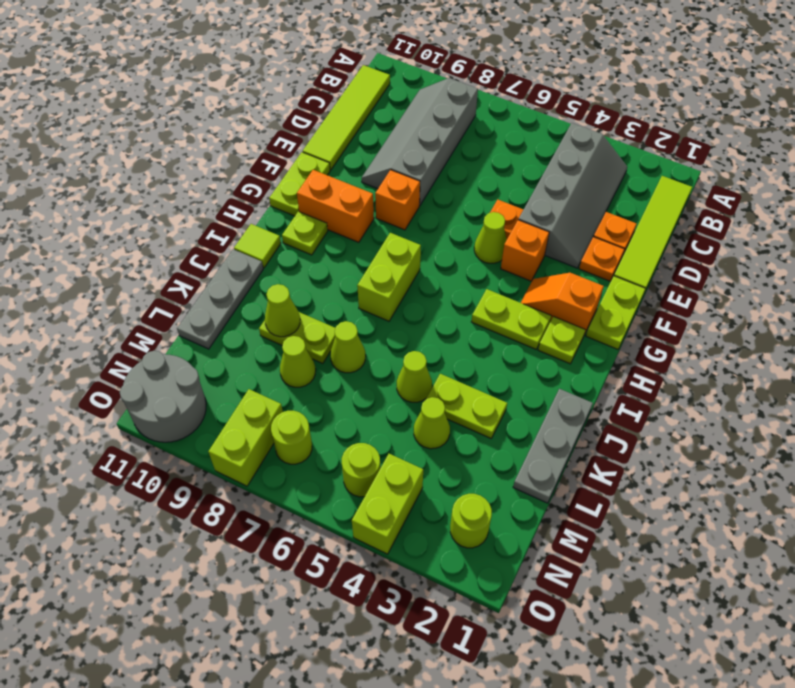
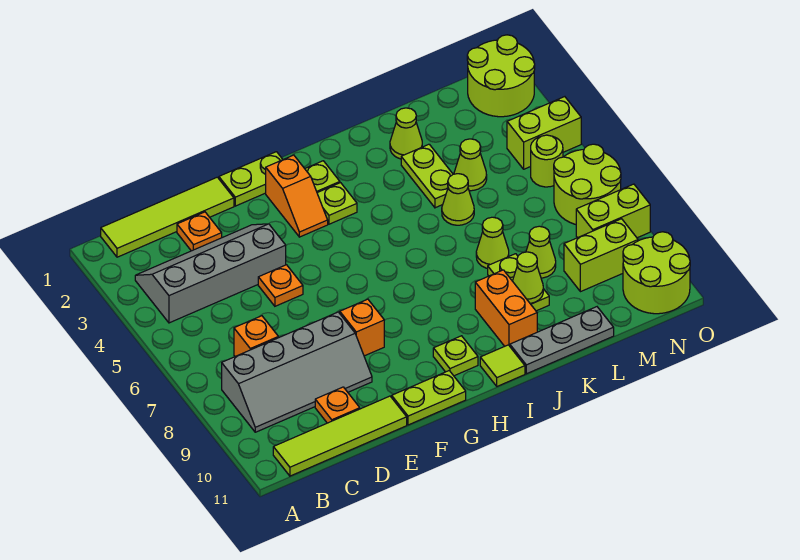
orange 1x1 plate [579,237,625,281] -> orange 1x1 plate moved to [315,387,360,423]
orange 1x1 brick [501,220,549,281] -> orange 1x1 brick moved to [234,316,278,356]
lime 1x1 cone [474,212,507,263] -> lime 1x1 cone moved to [390,108,422,159]
orange 1x2 brick [297,170,374,242] -> orange 1x2 brick moved to [475,270,537,346]
lime 1x2 plate [471,289,551,349] -> lime 1x1 plate [317,183,357,224]
lime 1x2 brick [357,233,421,321] -> lime 1x2 brick moved to [564,219,638,292]
grey 1x3 plate [513,389,593,503] -> none
lime 1x1 round brick [450,494,492,548] -> lime 2x2 round brick [467,35,535,117]
lime 1x1 round brick [271,411,312,464] -> lime 2x2 round brick [554,144,621,224]
grey 2x2 round brick [120,351,206,442] -> lime 2x2 round brick [623,232,690,314]

